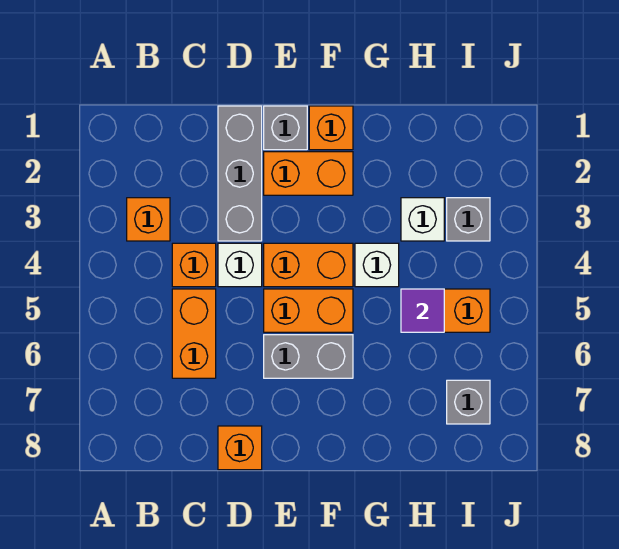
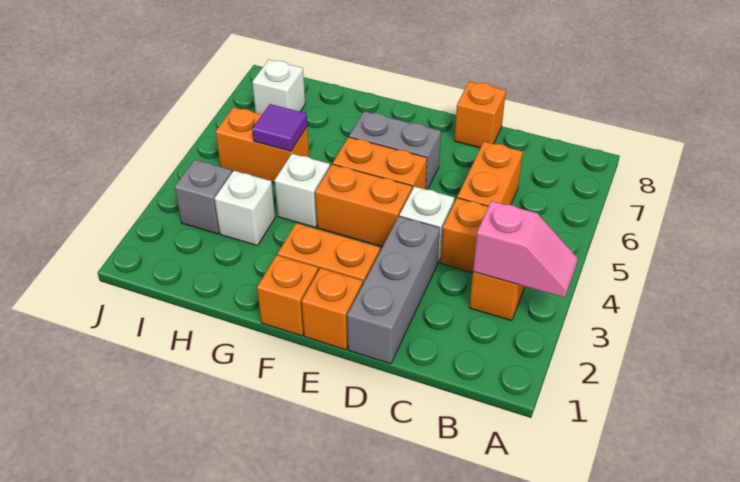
none -> pink 1x2 slope [473,201,578,298]
grey 1x1 brick [264,106,307,150] -> orange 1x1 brick [302,268,363,350]
grey 1x1 brick [447,380,490,424] -> white 1x1 brick [252,60,305,114]

